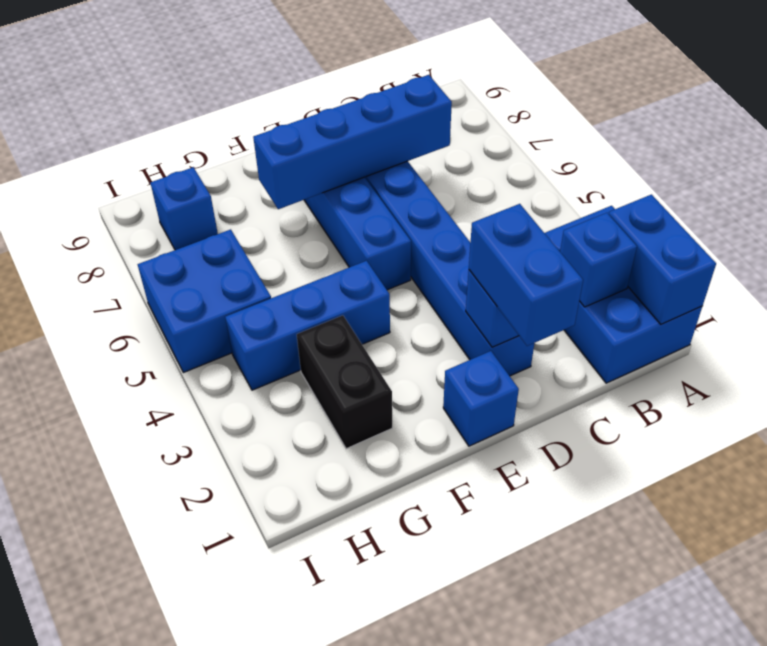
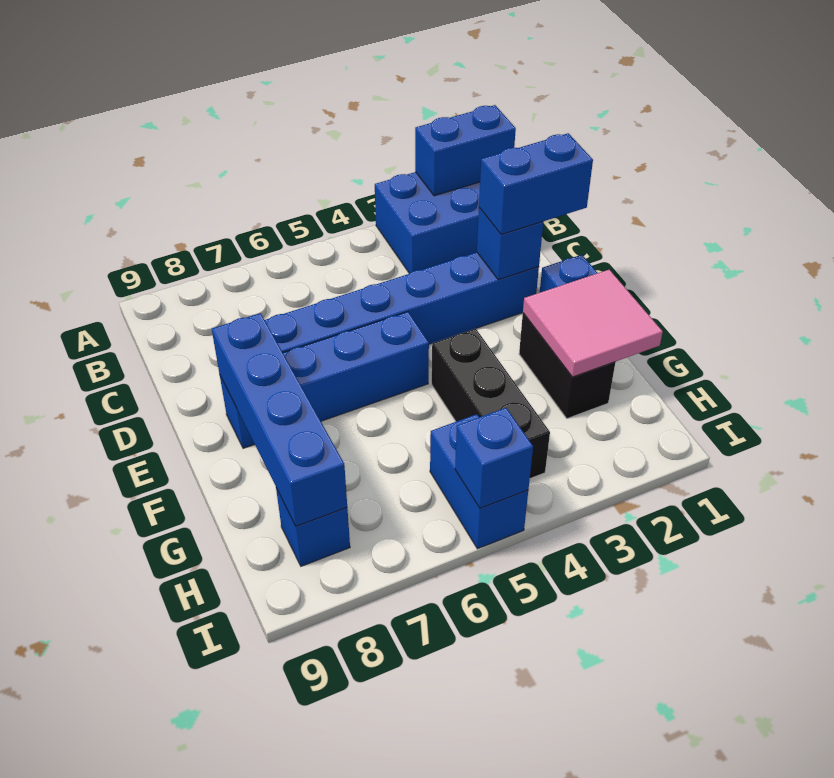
blue 1x1 brick [560,213,637,307] -> blue 1x1 brick moved to [455,408,533,508]
blue 1x4 brick [253,75,452,209] -> blue 1x4 brick moved to [212,313,347,526]
none -> pink 2x2 tile [523,270,663,377]
blue 1x3 brick [225,261,390,390] -> black 1x3 brick [432,329,550,478]
black 1x2 brick [297,315,392,449] -> black 1x2 brick turned to [519,313,615,418]
blue 2x2 brick [138,229,271,373] -> blue 1x2 brick [430,414,528,549]

